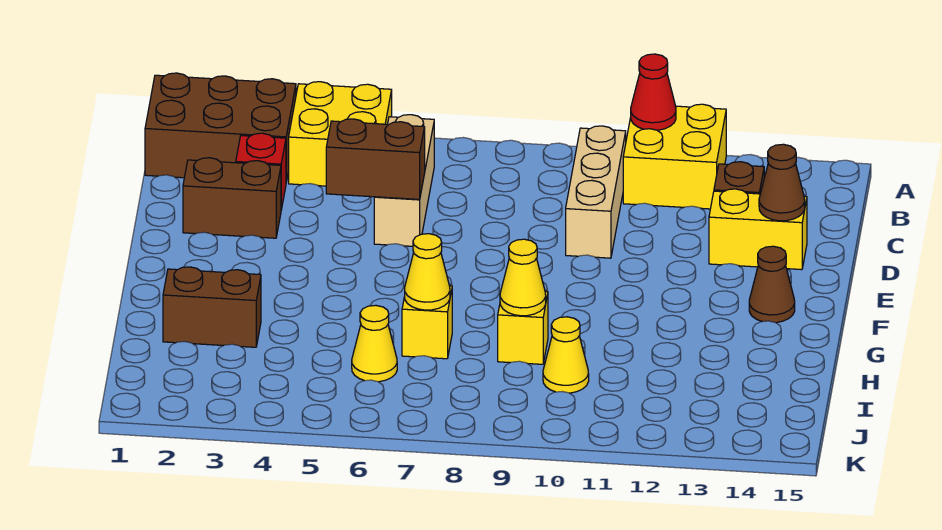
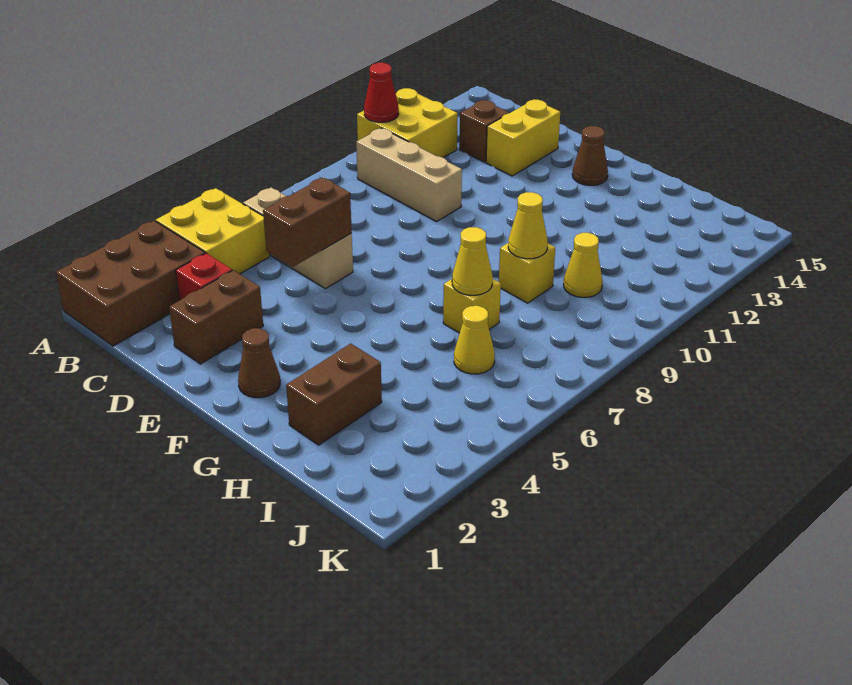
brown 1x1 cone [759,144,805,221] -> brown 1x1 cone moved to [238,328,280,398]

